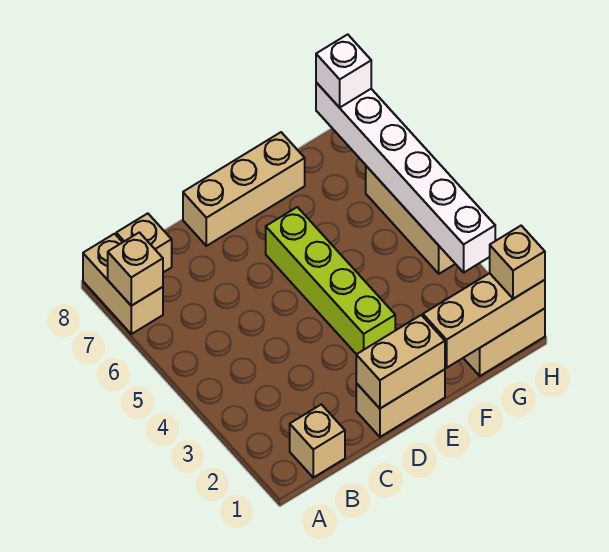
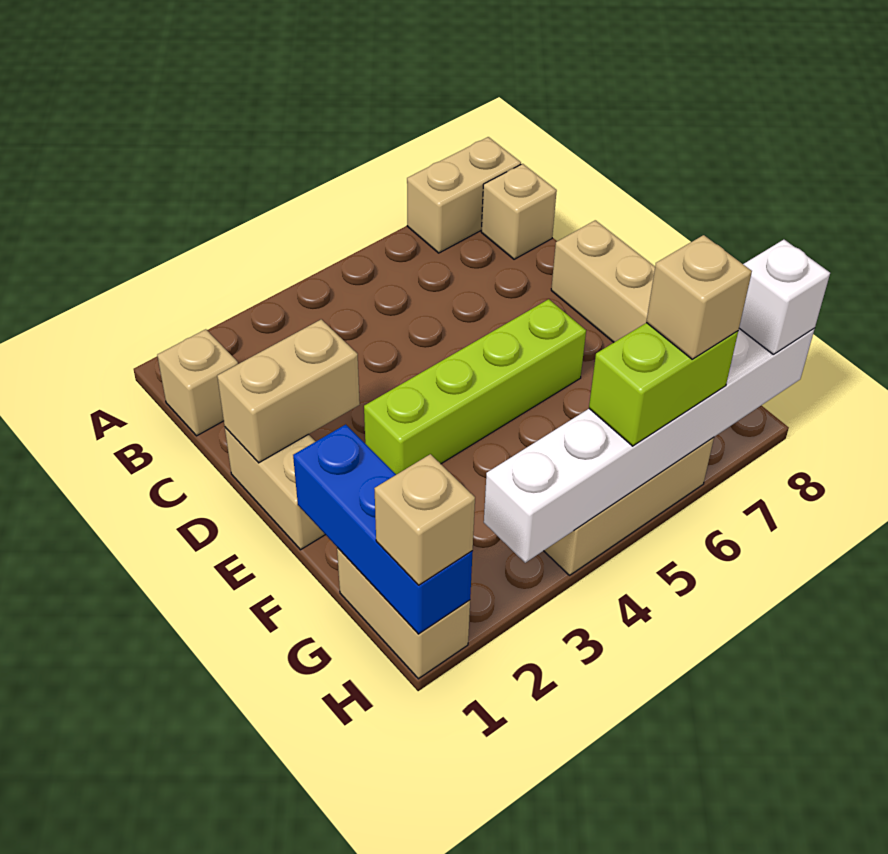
tan 1x1 brick [108,232,163,306] -> tan 1x1 brick moved to [646,235,752,359]
tan 1x2 brick [356,315,445,408] -> tan 1x2 brick turned to [217,319,360,463]
tan 1x3 brick [423,273,545,368] -> blue 1x3 brick [293,424,473,634]
none -> lime 1x2 brick [589,323,738,446]

